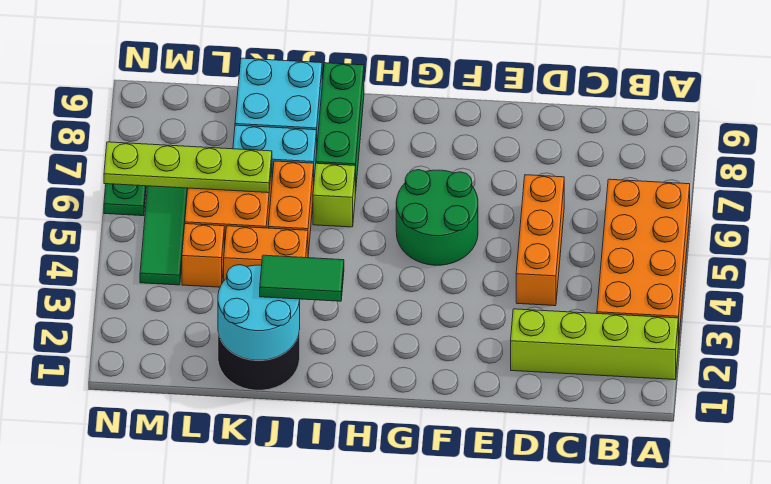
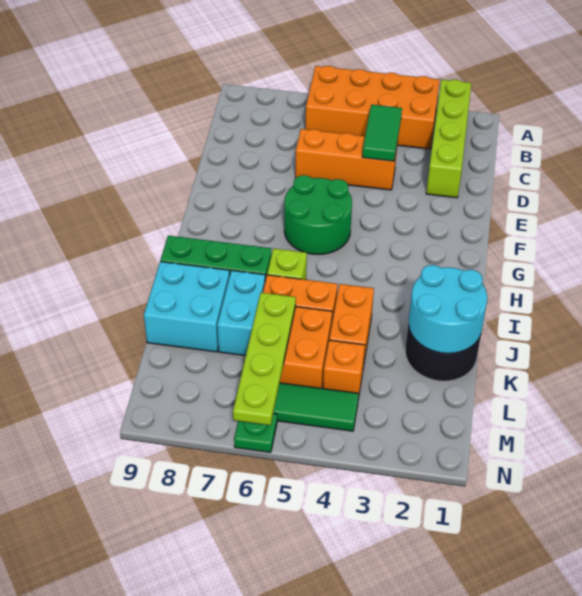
green 1x2 tile [260,255,344,301] -> green 1x2 tile moved to [362,105,402,161]

